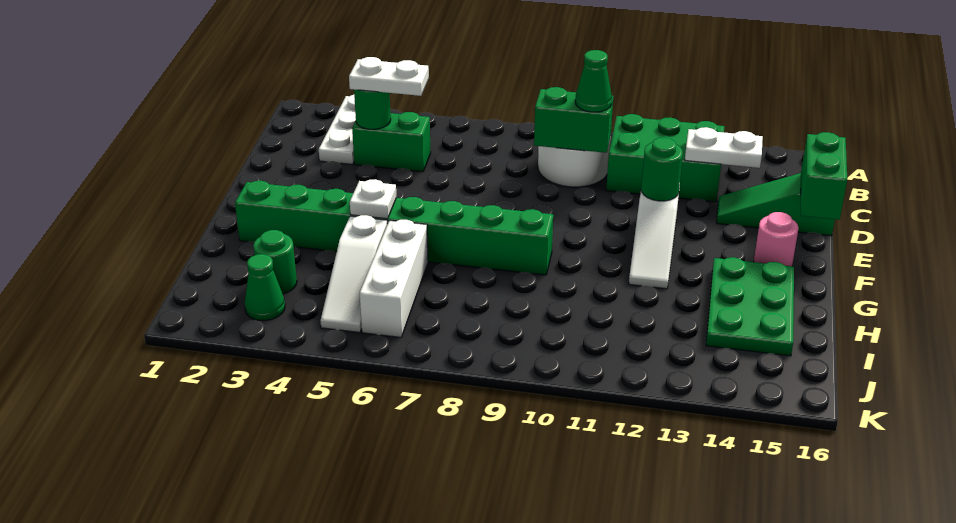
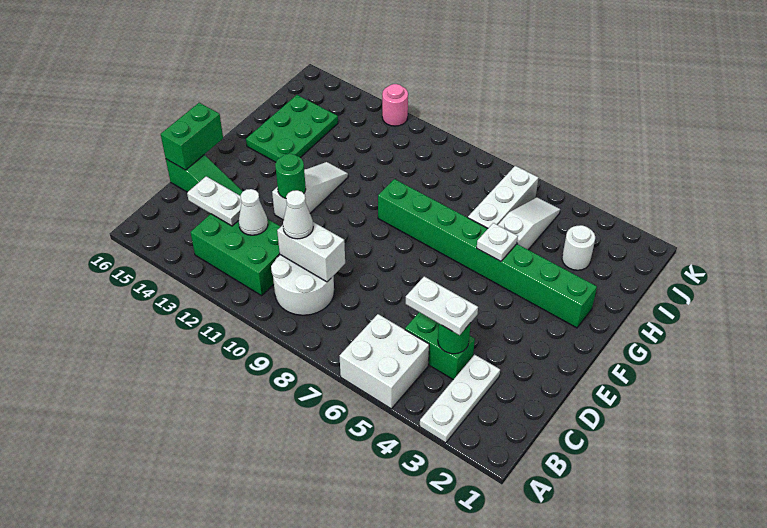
none -> white 2x2 brick [340,314,429,409]
green 1x2 brick [534,87,613,153] -> white 1x2 brick [277,222,345,282]
green 1x1 cone [575,50,612,112] -> white 1x1 cone [283,190,313,239]
none -> white 1x1 cone [239,189,268,235]
pink 1x1 round brick [754,212,799,266] -> pink 1x1 round brick moved to [382,84,408,126]
green 1x1 round brick [253,230,297,294] -> white 1x1 round brick [562,225,595,270]
green 1x1 cone [245,254,285,320] -> none

